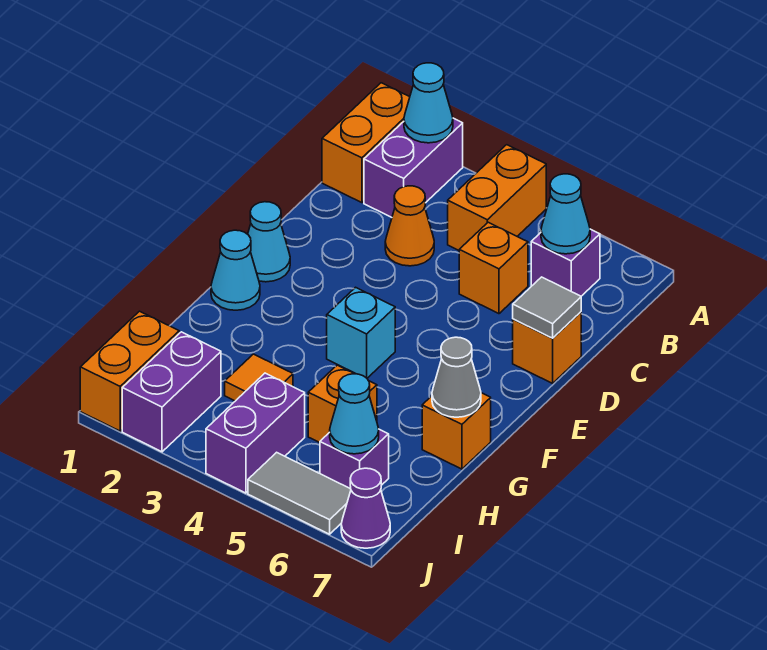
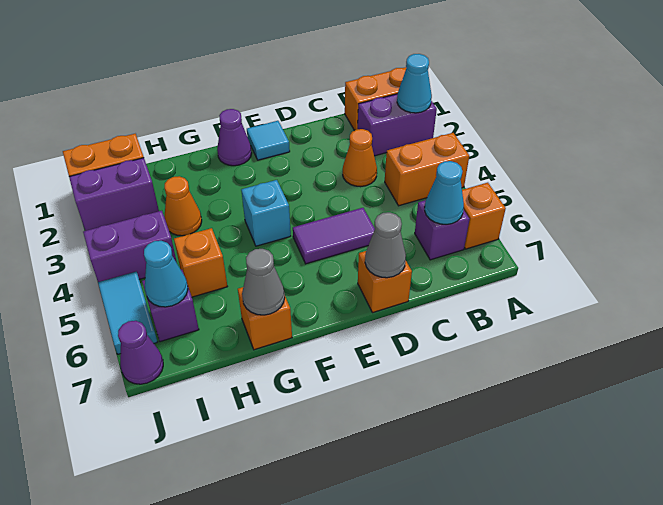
orange 1x1 brick [459,222,528,314] -> orange 1x1 brick moved to [462,183,506,249]
none -> purple 1x2 tile [293,208,375,264]
grey 1x1 tile [513,277,581,338] -> grey 1x1 cone [365,212,406,278]
cyan 1x1 cone [248,202,290,282] -> cyan 1x1 tile [247,121,290,160]
cyan 1x1 cone [211,230,260,310] -> purple 1x1 cone [217,109,252,166]
orange 1x1 tile [225,354,293,401] -> orange 1x1 cone [164,176,202,236]
grey 1x2 tile [248,452,351,534] -> cyan 1x2 tile [98,272,157,354]

